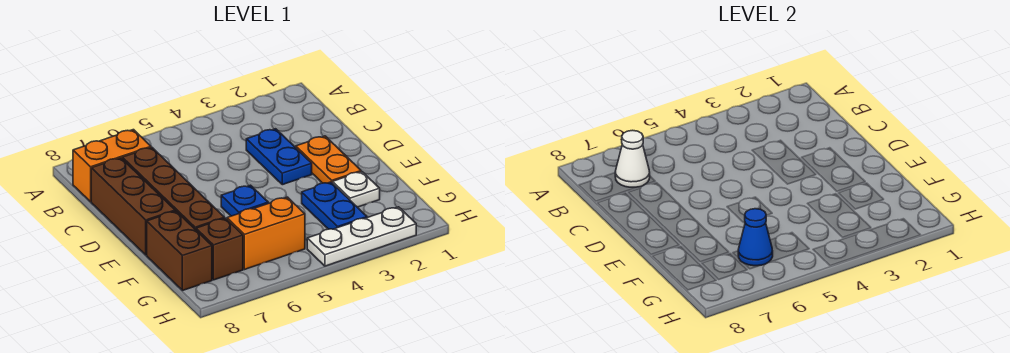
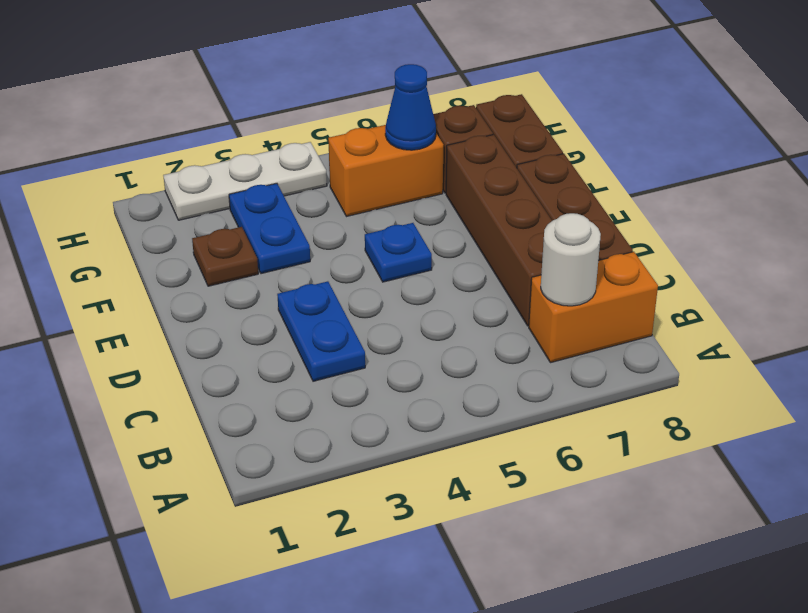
white 1x1 cone [615,130,650,187] -> white 1x1 round brick [541,213,601,306]
orange 1x2 plate [296,136,361,183] -> none
white 1x1 plate [333,172,380,207] -> brown 1x1 plate [192,227,258,286]

